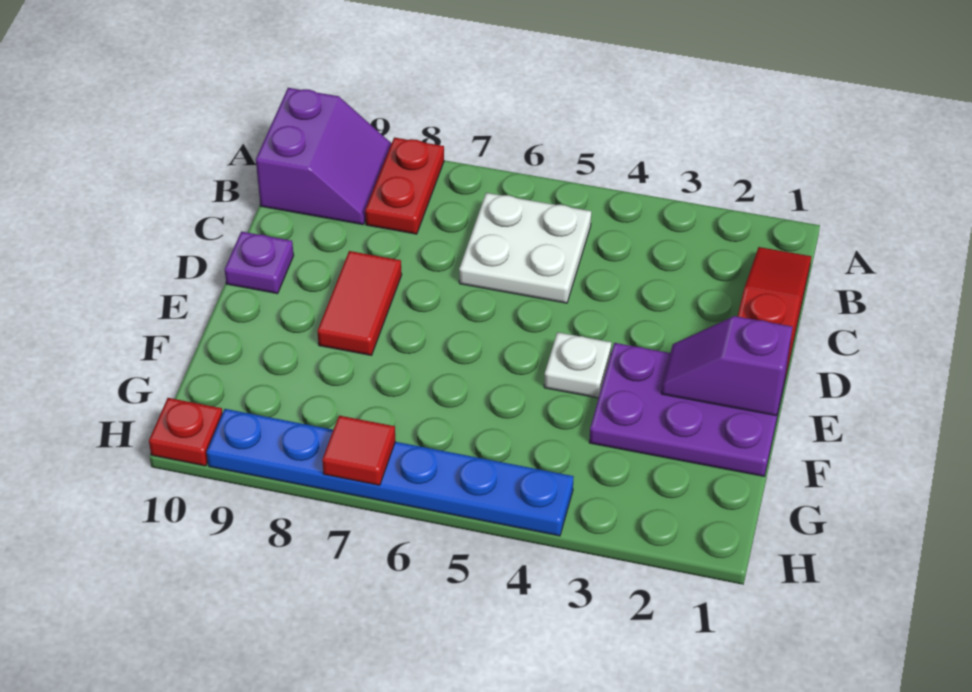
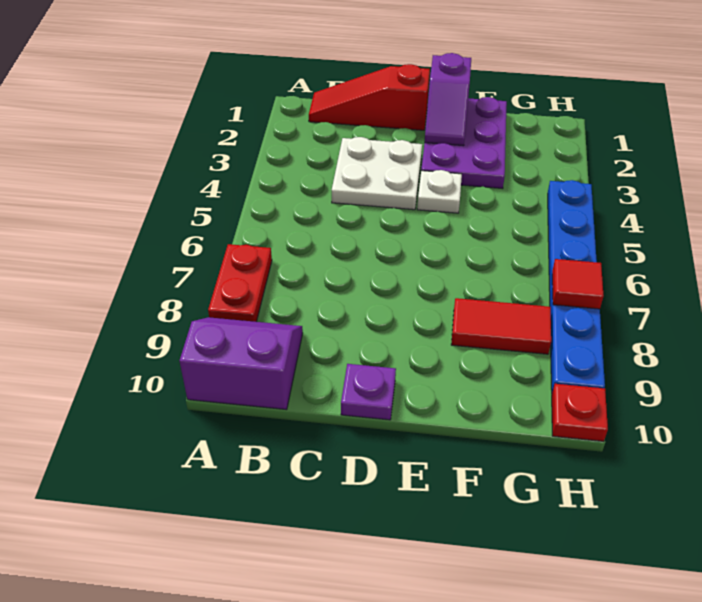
red 1x2 plate [365,137,444,234] -> red 1x2 plate turned to [208,244,272,322]
white 2x2 plate [459,193,591,303] -> white 2x2 plate moved to [332,137,422,210]
red 1x2 tile [317,251,402,355] -> red 1x2 tile moved to [451,298,551,354]

